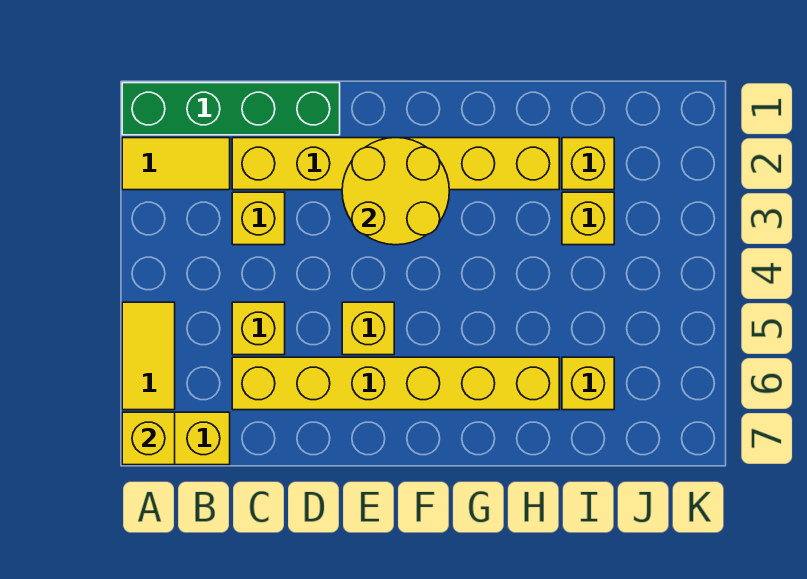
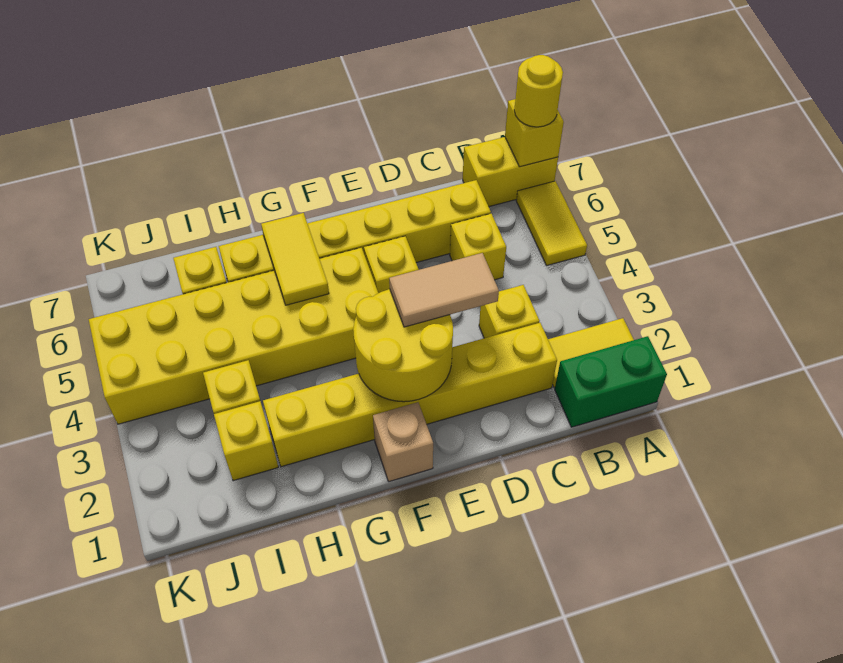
green 1x4 brick [122,83,340,135] -> green 1x2 brick [555,336,667,427]
none -> yellow 1x1 round brick [514,55,563,127]
none -> tan 1x2 tile [389,253,499,327]
none -> tan 1x1 brick [373,402,433,481]
none -> yellow 2x6 brick [89,248,378,424]
none -> yellow 1x2 tile [261,213,329,305]

